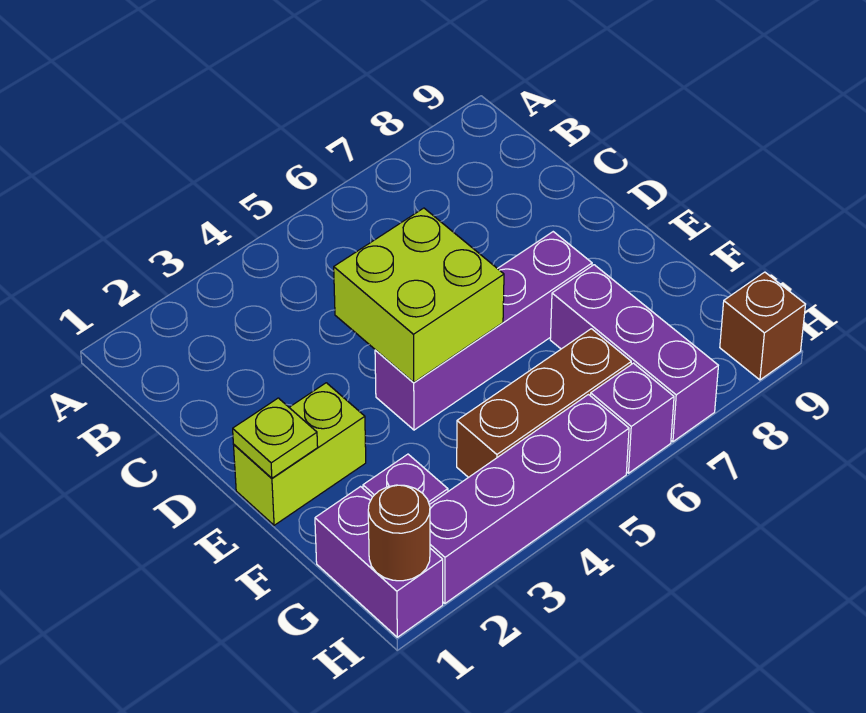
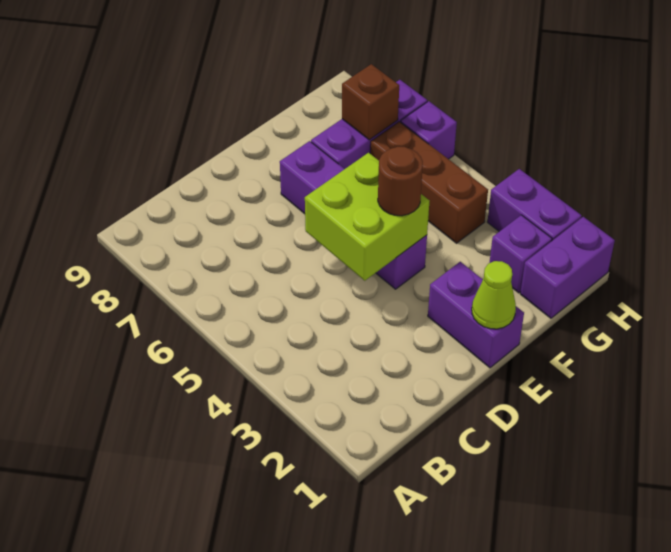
lime 1x2 brick [234,383,366,525] -> purple 1x2 brick [428,262,524,368]
lime 1x1 plate [233,398,318,478] -> lime 1x1 cone [472,261,516,329]
brown 1x1 round brick [368,485,430,581] -> brown 1x1 round brick moved to [378,147,423,216]
purple 1x4 brick [430,395,629,604] -> purple 1x2 brick [487,169,581,241]
brown 1x1 brick [720,272,806,380] -> brown 1x1 brick moved to [342,64,399,140]

